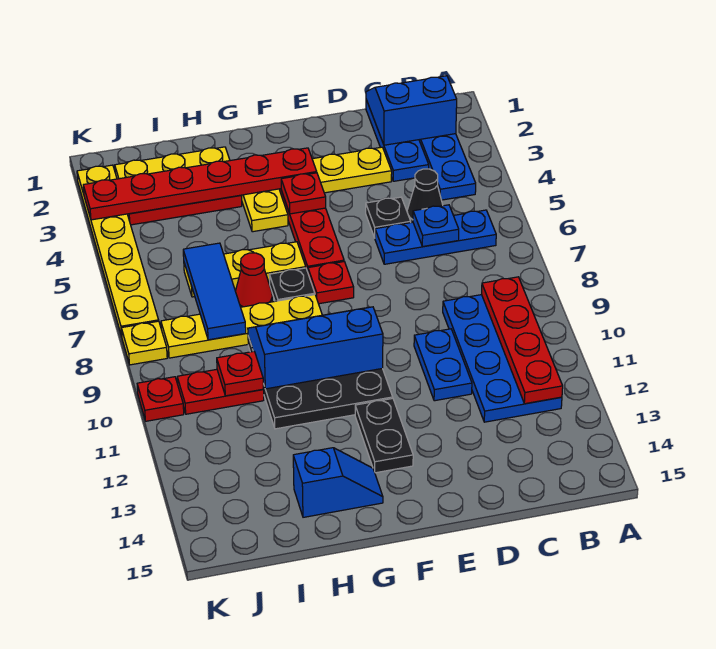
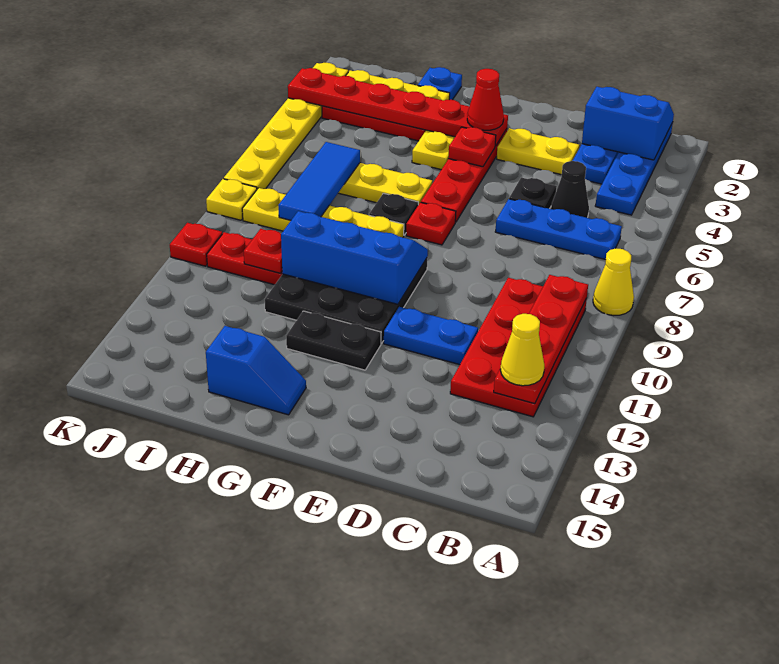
none -> yellow 1x1 cone [593,248,634,315]
blue 2x4 plate [443,295,562,422] -> red 2x4 plate [450,278,587,417]
none -> yellow 1x1 cone [500,314,544,386]
blue 1x1 plate [413,205,459,246] -> blue 1x1 plate moved to [418,67,462,100]
blue 1x2 plate [414,329,472,401] -> blue 1x2 plate turned to [384,307,478,365]
black 1x2 plate [355,398,413,473] -> black 1x2 plate turned to [286,311,381,370]
red 1x1 cone [235,253,272,307] -> red 1x1 cone moved to [467,69,504,130]

